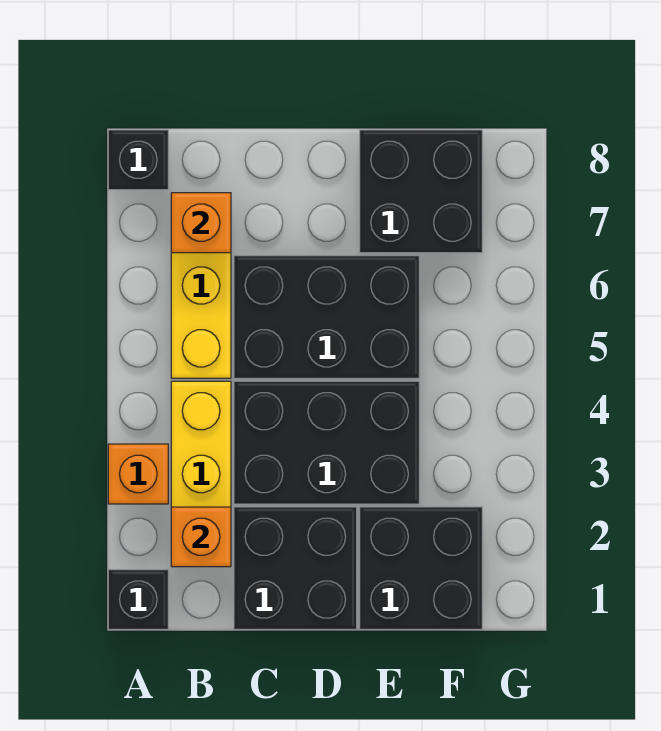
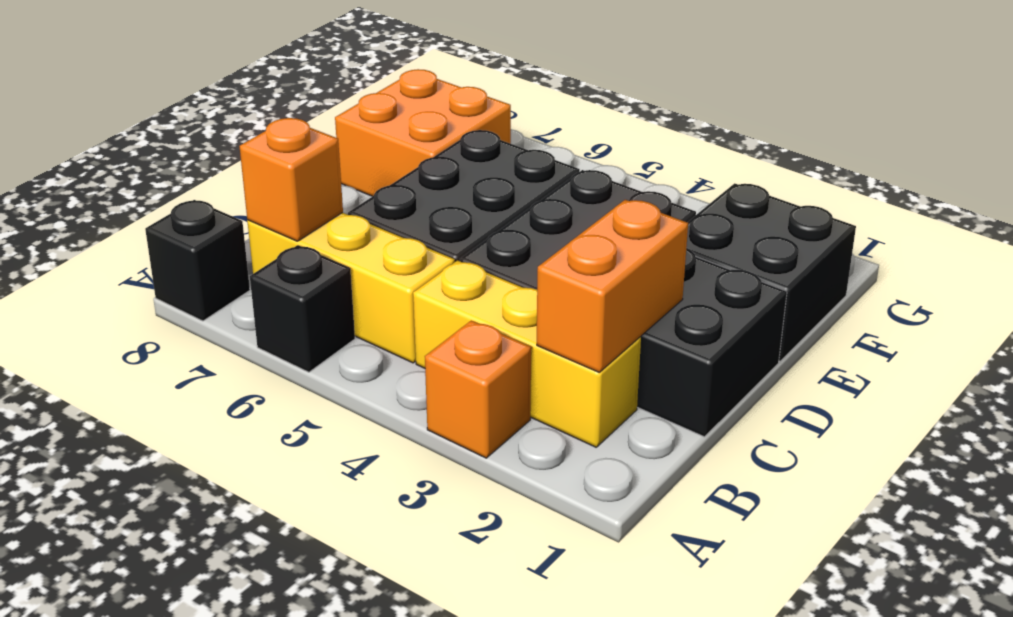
black 1x1 brick [108,570,168,629] -> black 1x1 brick moved to [250,245,355,372]
orange 1x1 brick [171,507,231,567] -> orange 1x2 brick [537,200,688,372]
black 2x2 brick [360,130,482,253] -> orange 2x2 brick [335,69,511,196]

